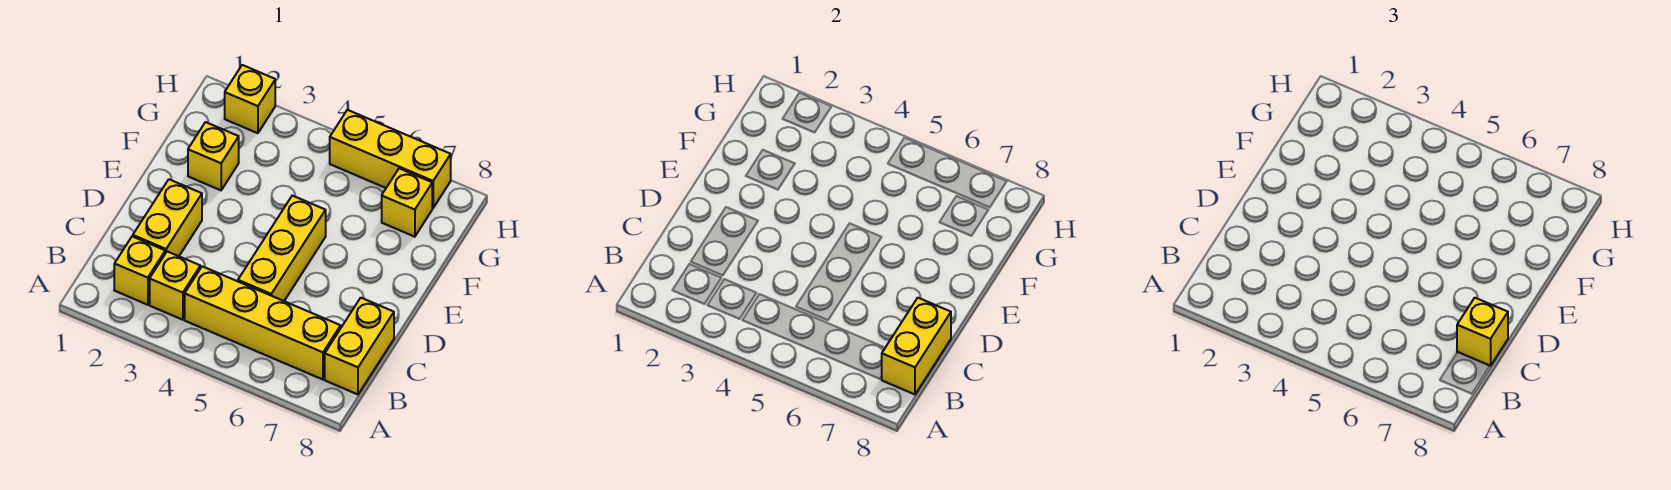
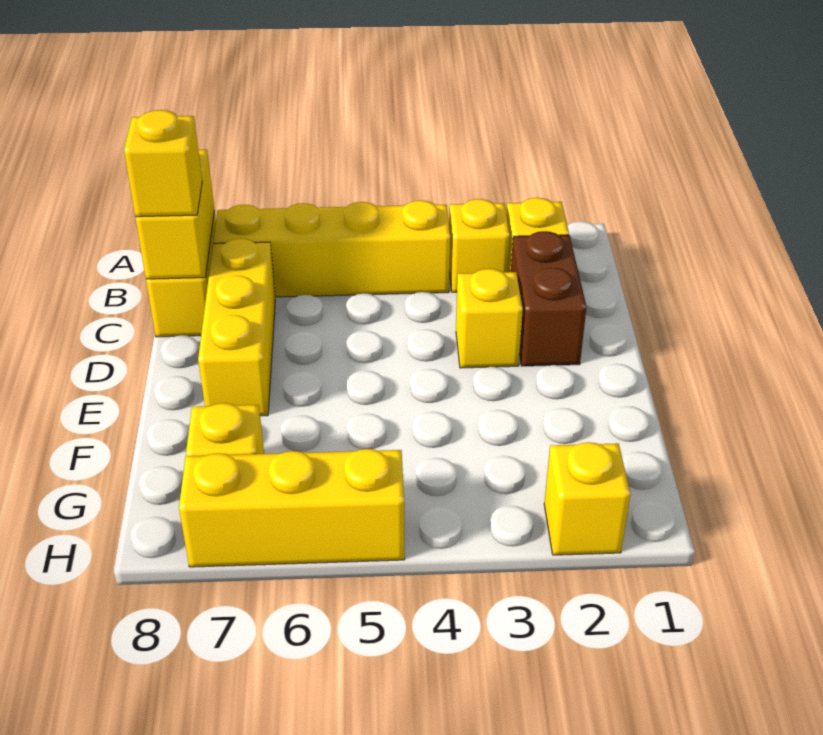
yellow 1x2 brick [133,179,202,256] -> brown 1x2 brick [511,231,586,366]
yellow 1x3 brick [238,196,326,301] -> yellow 1x3 brick moved to [198,239,275,416]
yellow 1x1 brick [188,122,239,190] -> yellow 1x1 brick moved to [456,269,523,368]

